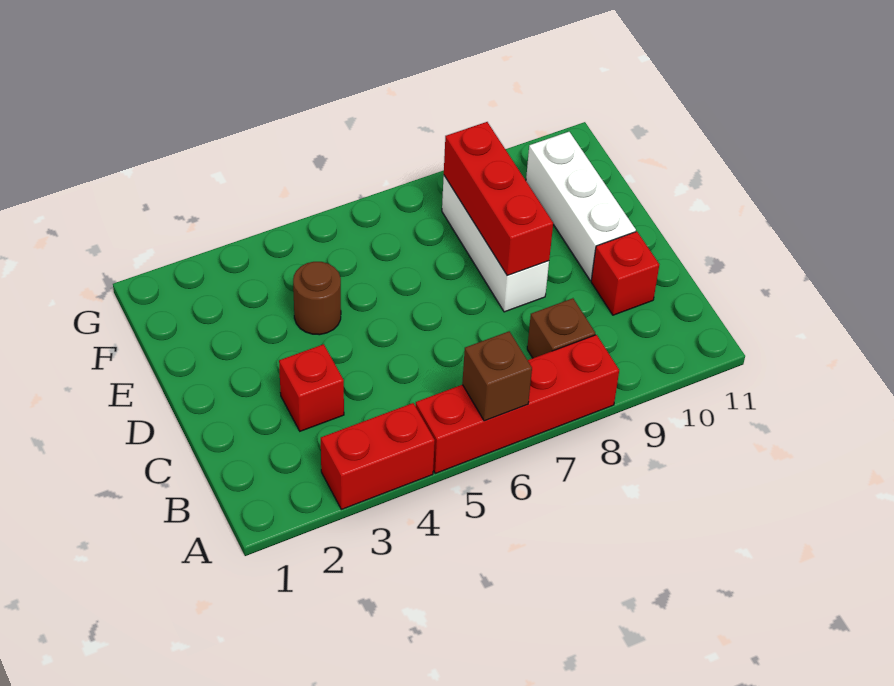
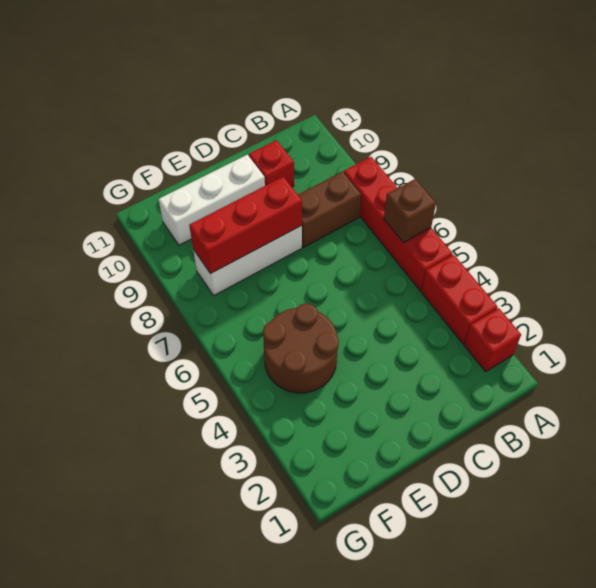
brown 1x1 brick [527,298,595,358] -> brown 1x2 brick [298,172,361,247]
red 1x1 brick [279,344,344,431] -> red 1x1 brick moved to [464,308,521,372]
brown 1x1 round brick [293,262,341,335] -> brown 2x2 round brick [263,303,339,393]

